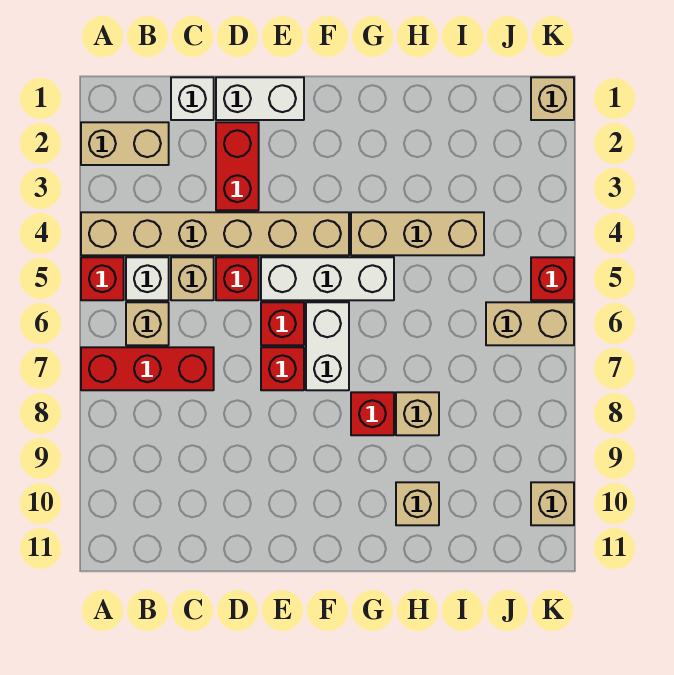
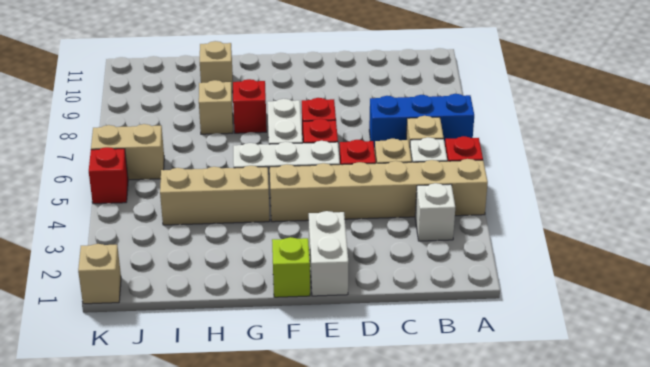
tan 1x2 brick [81,122,169,165] -> none
red 1x3 brick [81,347,214,390] -> blue 1x3 brick [369,94,474,150]
white 1x1 brick [171,77,214,120] -> white 1x1 brick moved to [415,183,455,241]
white 1x2 brick [216,77,304,120] -> white 1x2 brick turned to [309,211,349,296]
red 1x2 brick [216,122,259,210] -> none
none -> lime 1x1 brick [272,237,310,297]
tan 1x1 brick [531,482,574,525] -> none

